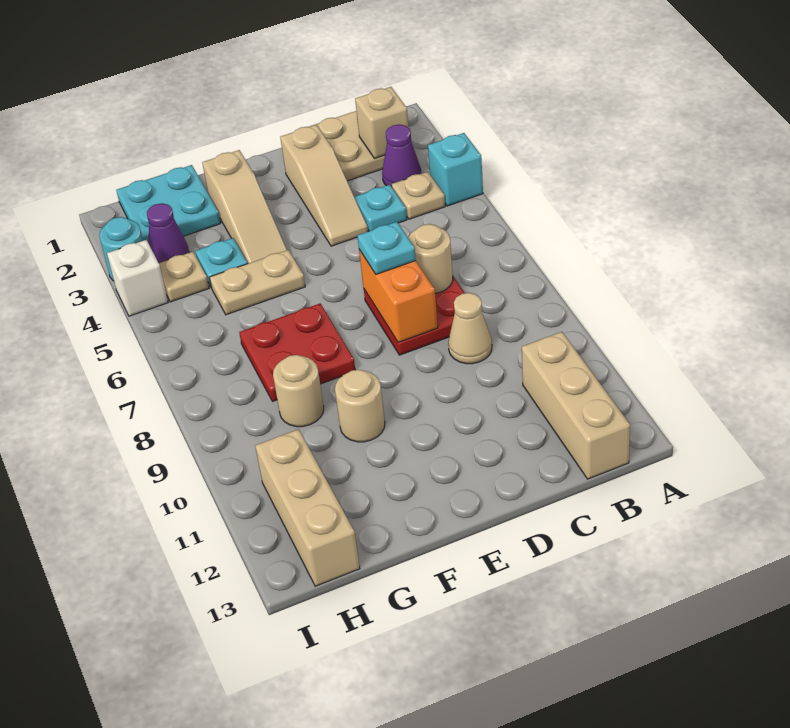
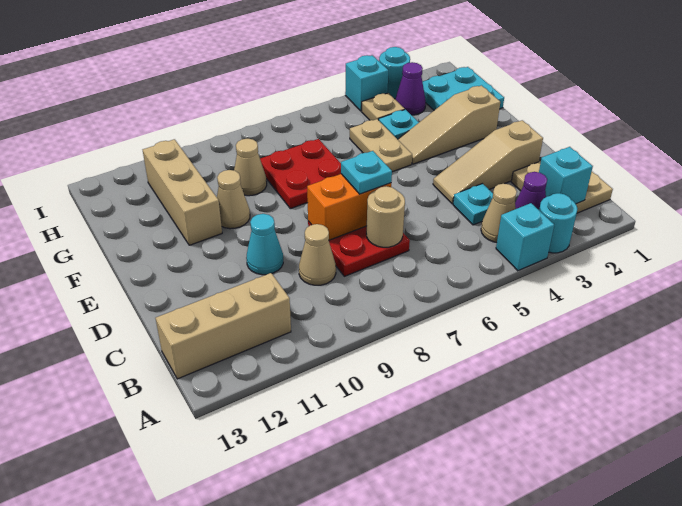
none -> cyan 1x1 round brick [539,193,577,253]
tan 1x1 brick [355,87,409,159] -> cyan 1x1 brick [539,147,593,204]
tan 1x1 plate [392,172,445,219] -> tan 1x1 cone [481,184,517,242]
none -> cyan 1x1 cone [246,214,283,275]
tan 1x1 round brick [335,370,385,442] -> tan 1x1 cone [217,170,250,229]
tan 1x1 round brick [273,355,324,427] -> tan 1x1 cone [234,139,267,196]
tan 1x3 brick [255,429,360,586] -> tan 1x3 brick turned to [143,139,222,245]
white 1x1 brick [107,240,168,316] -> cyan 1x1 brick [345,55,388,111]

